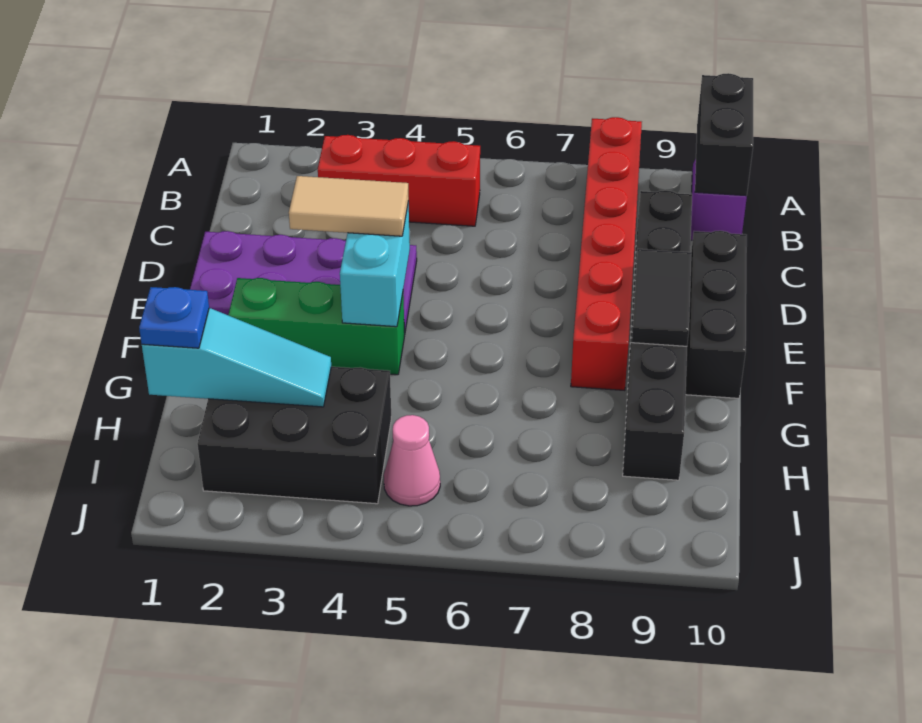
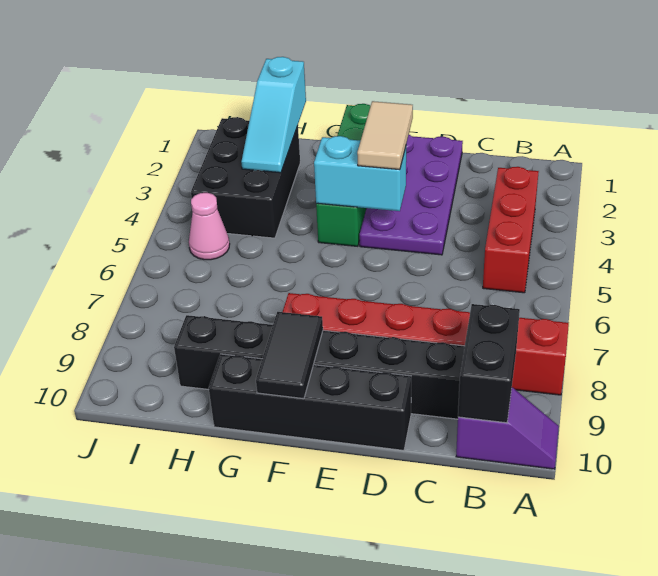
black 1x2 brick [695,73,753,196] -> black 1x2 brick turned to [458,304,520,423]
black 1x3 brick [686,231,747,398] -> black 1x4 brick [209,354,411,450]
black 1x2 tile [632,249,691,346] -> black 1x2 tile turned to [256,312,323,399]
green 1x3 brick [228,278,405,375] -> green 1x4 brick [316,104,370,246]
blue 1x1 plate [139,287,209,348] -> none

